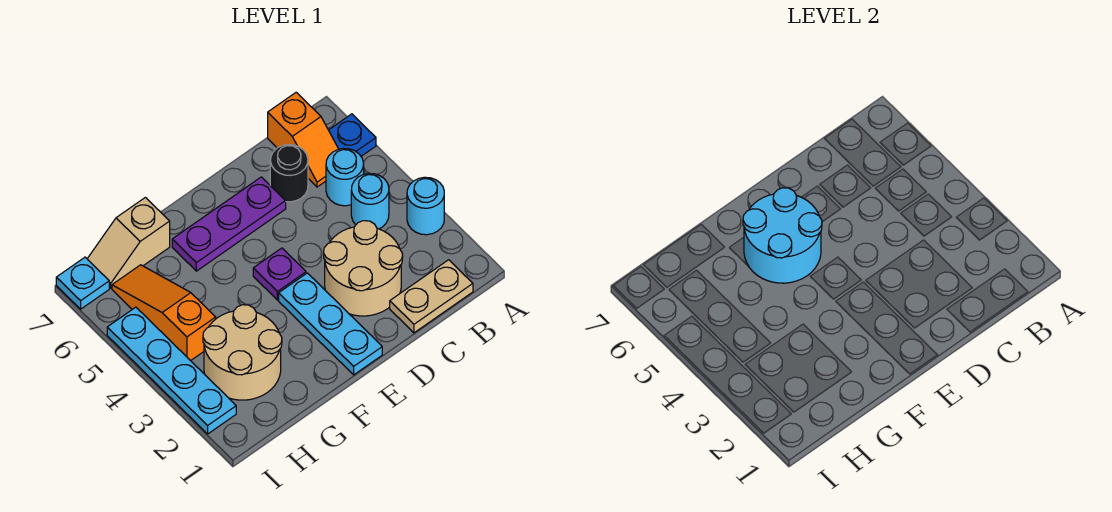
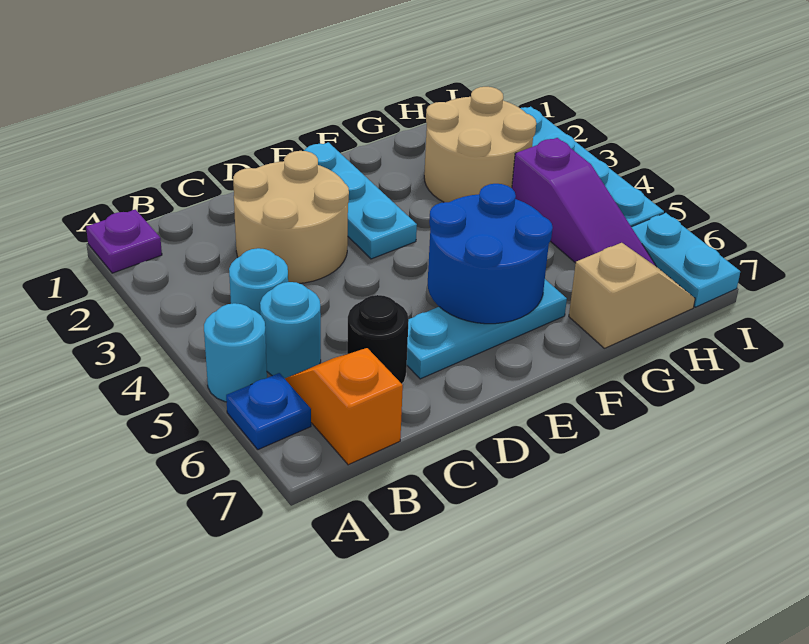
cyan 1x1 round brick [407,177,444,235] -> cyan 1x1 round brick moved to [204,303,267,402]
tan 1x2 plate [390,260,473,333] -> none
purple 1x3 plate [172,177,286,271] -> cyan 1x3 plate [407,279,567,379]
purple 1x1 plate [253,248,306,300] -> purple 1x1 plate moved to [86,209,162,273]
cyan 2x2 round brick [743,188,822,283] -> blue 2x2 round brick [428,184,553,324]
orange 1x3 slope [112,265,216,361] -> purple 1x3 slope [512,138,657,267]
cyan 1x1 plate [56,257,109,309] -> cyan 1x2 plate [632,213,740,307]

